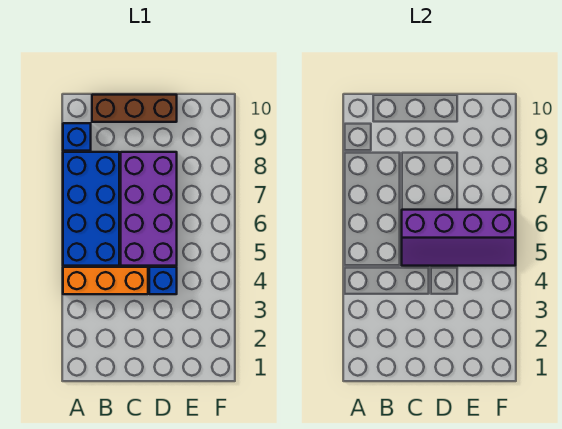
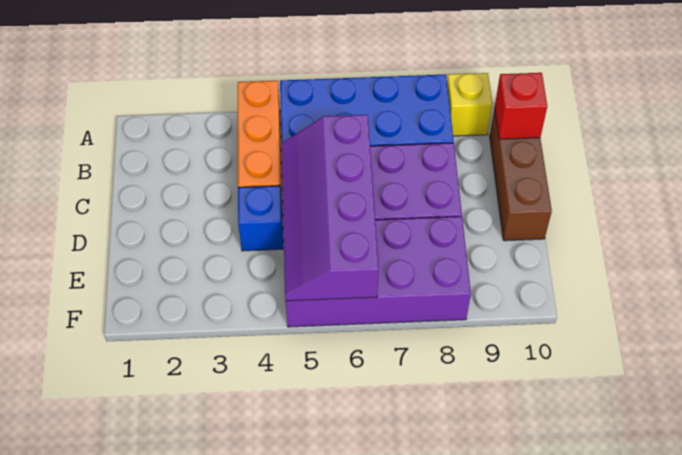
blue 1x1 brick [63,123,91,151] -> yellow 1x1 brick [447,73,492,136]
none -> red 1x1 brick [495,73,547,139]
none -> purple 2x4 brick [286,217,471,327]

